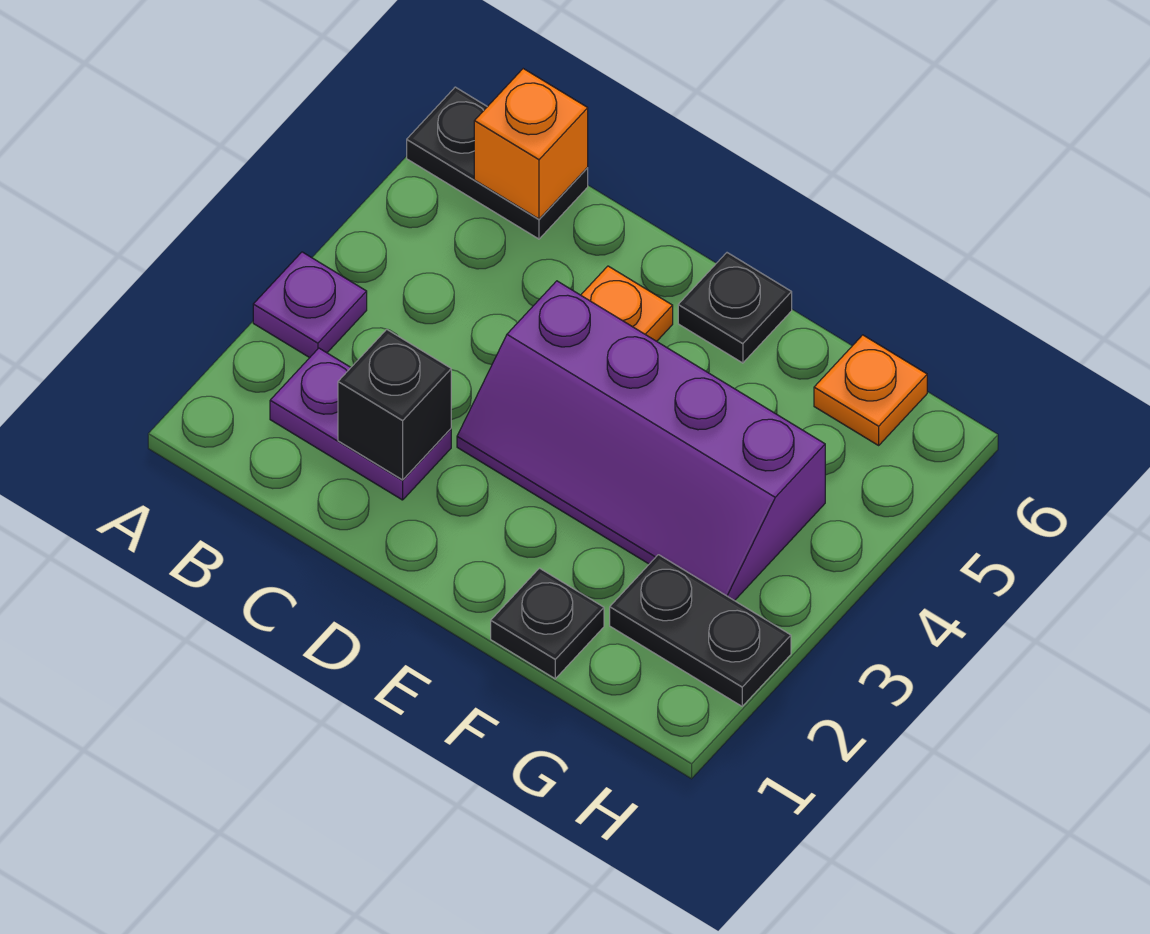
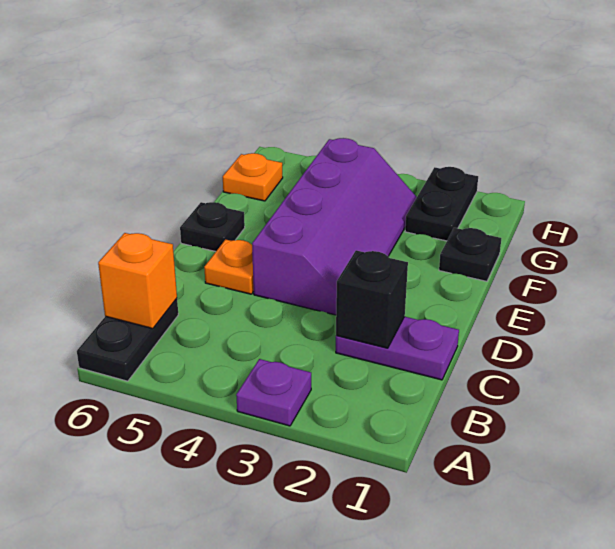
purple 1x2 plate [270,348,451,500] -> purple 1x2 plate turned to [336,317,459,380]

